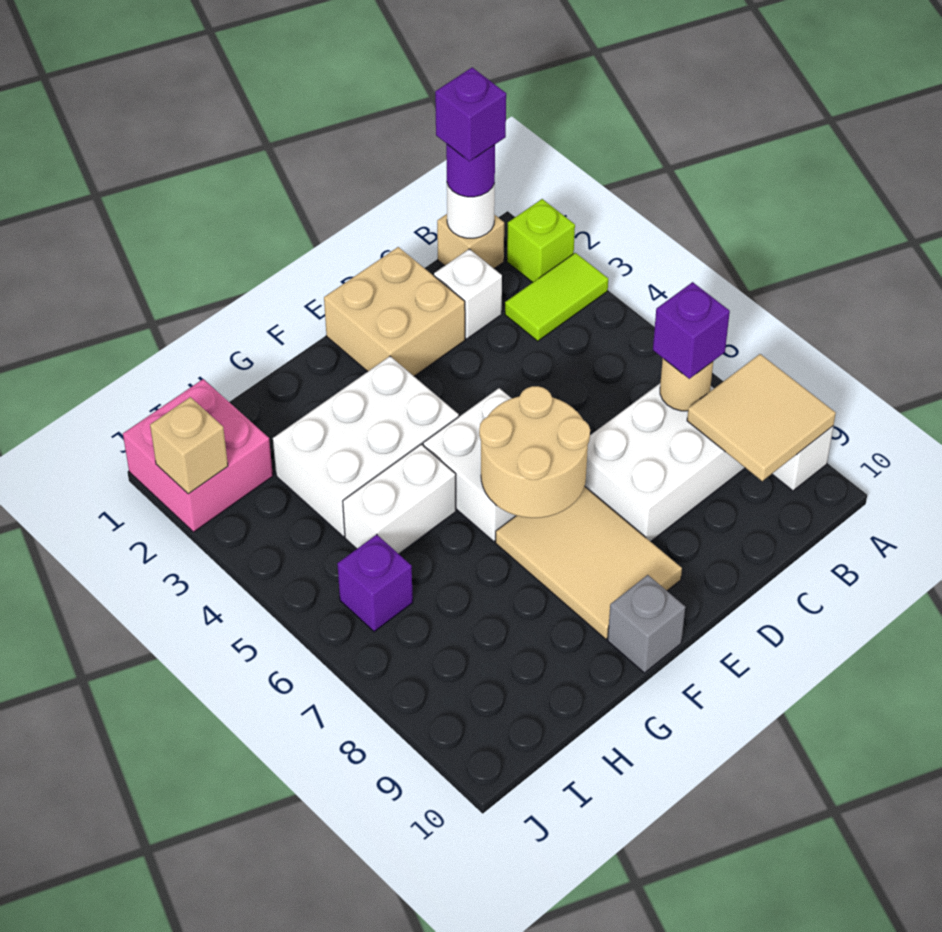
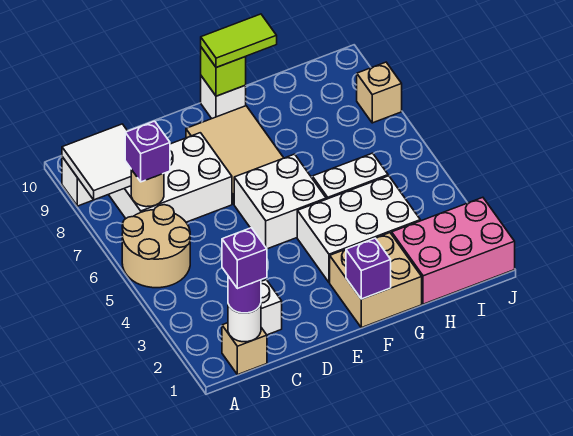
lime 1x1 brick [507,199,575,282] -> lime 1x1 brick moved to [201,47,246,96]
lime 1x2 tile [505,253,608,341] -> lime 1x2 tile moved to [201,14,277,68]
tan 2x2 tile [687,354,836,481] -> white 2x2 tile [62,124,131,200]
tan 2x2 brick [324,247,465,376] -> tan 2x2 brick moved to [330,233,422,328]
tan 2x2 round brick [479,386,590,518] -> tan 2x2 round brick moved to [122,205,190,288]
grey 1x1 brick [608,575,685,673] -> white 1x1 brick [201,76,246,119]
pink 2x2 brick [123,379,273,532] -> pink 2x3 brick [392,197,515,304]
purple 1x1 brick [337,535,413,632] -> purple 1x1 brick moved to [346,238,391,299]
tan 1x1 brick [150,397,228,494] -> tan 1x1 brick moved to [357,62,402,123]

